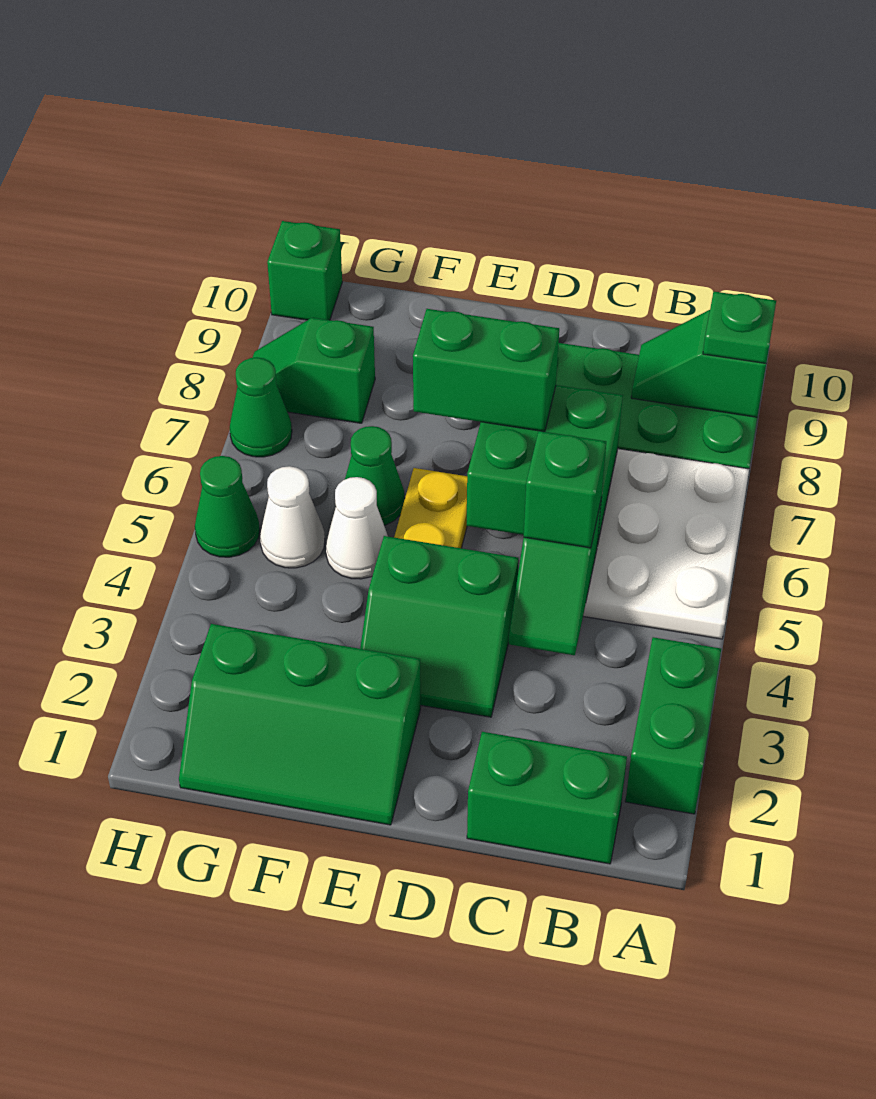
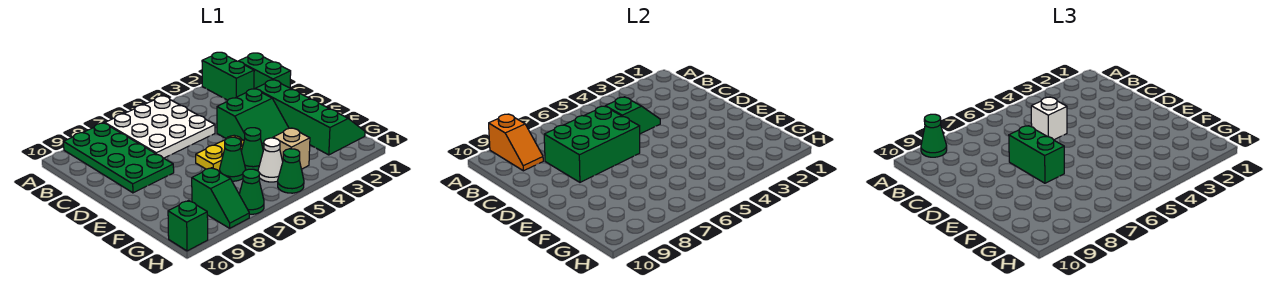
green 1x2 brick [625,637,721,814] -> green 1x2 brick turned to [202,52,254,100]
green 1x2 slope [631,310,766,417] -> orange 1x2 slope [489,114,543,171]
green 1x1 plate [703,292,776,363] -> green 1x1 cone [921,114,947,157]
green 1x1 brick [524,431,606,548] -> white 1x1 brick [1031,97,1067,140]
green 2x2 brick [466,385,623,546] -> green 2x3 brick [544,106,640,182]
green 2x2 slope [360,536,519,717] -> green 2x2 slope turned to [217,89,289,148]
green 2x3 slope [179,624,421,825] -> green 2x4 slope [256,80,365,155]
white 1x1 cone [326,477,388,579] -> green 1x1 cone [241,128,263,171]
none -> tan 1x1 brick [273,128,310,169]

